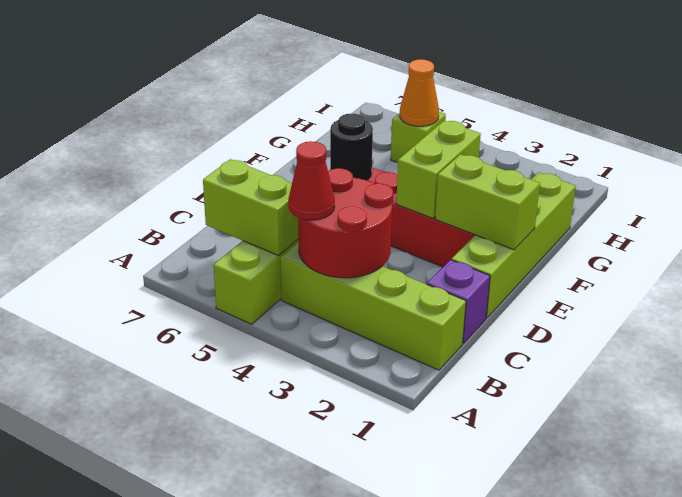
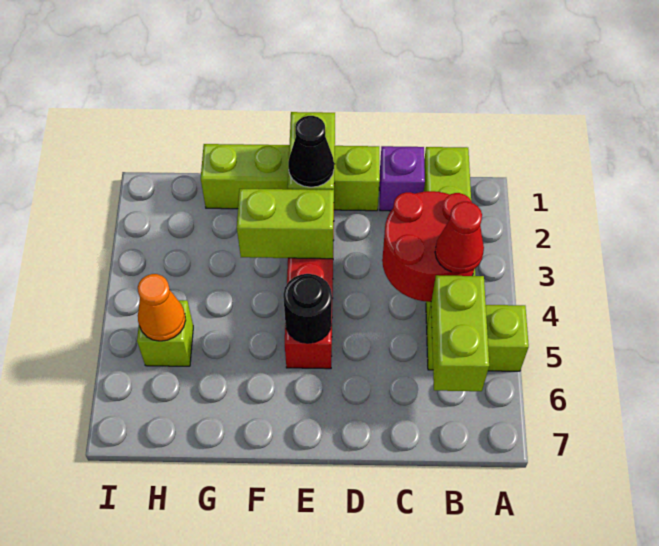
none -> black 1x1 cone [288,116,334,187]

